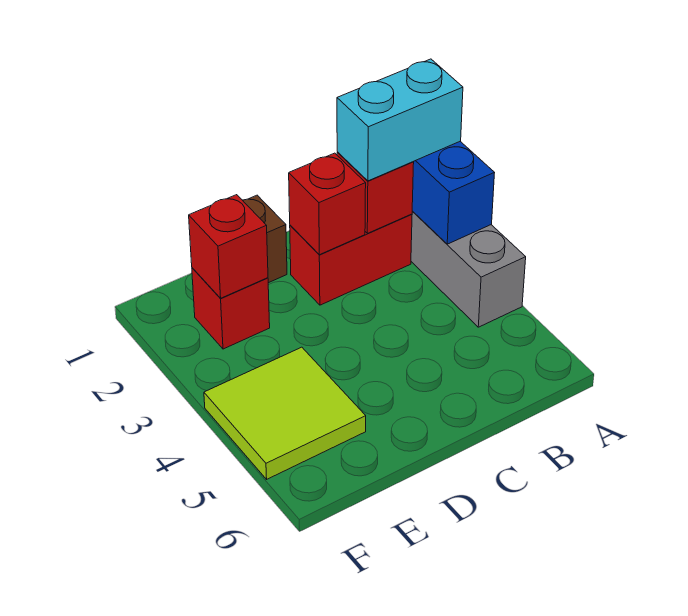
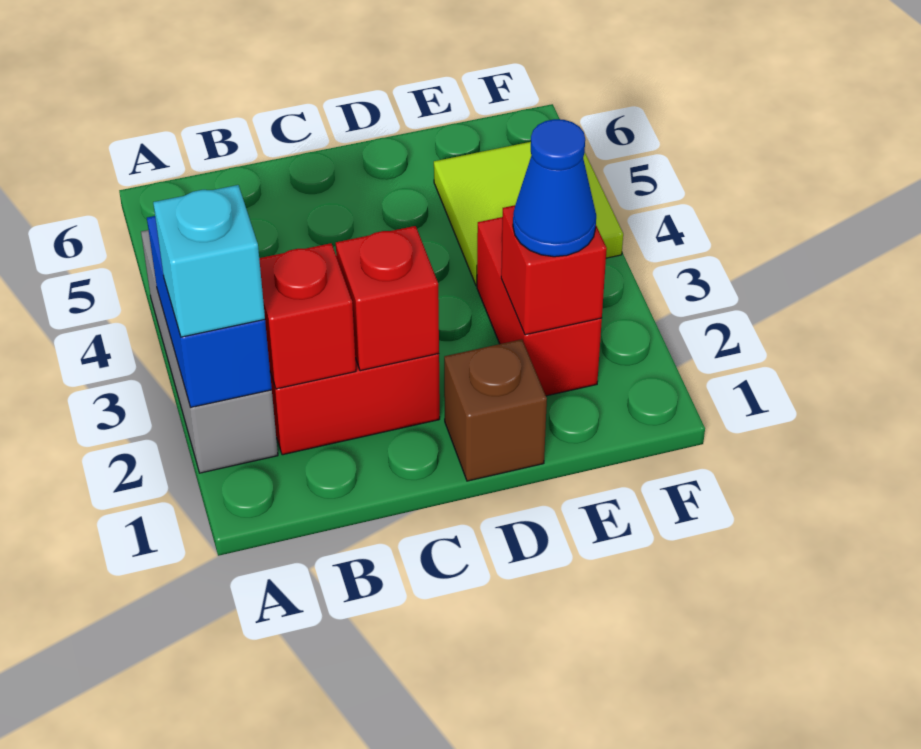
cyan 1x2 brick [337,59,463,181] -> cyan 1x1 brick [153,185,265,337]
red 1x1 brick [192,268,270,349] -> red 1x2 brick [477,217,602,396]
none -> blue 1x1 cone [513,119,596,257]

